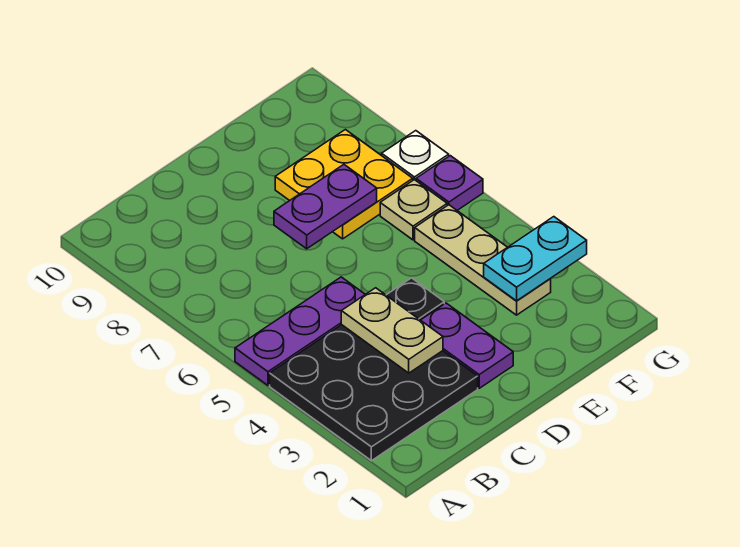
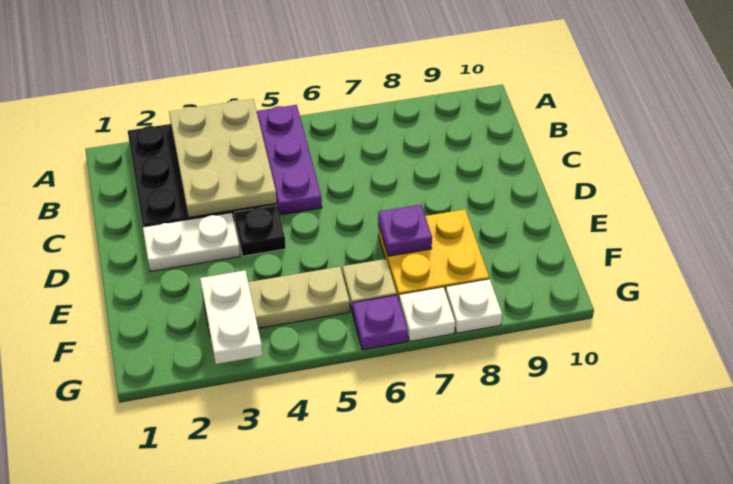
tan 1x2 plate [341,288,443,373] -> tan 2x3 plate [169,99,277,217]
purple 1x2 plate [421,303,513,388] -> white 1x2 plate [143,213,240,272]
purple 1x2 plate [274,165,377,249] -> purple 1x1 plate [378,205,432,256]
cyan 1x2 plate [484,217,587,301] -> white 1x2 plate [200,270,263,364]
none -> white 1x1 plate [446,279,502,333]

